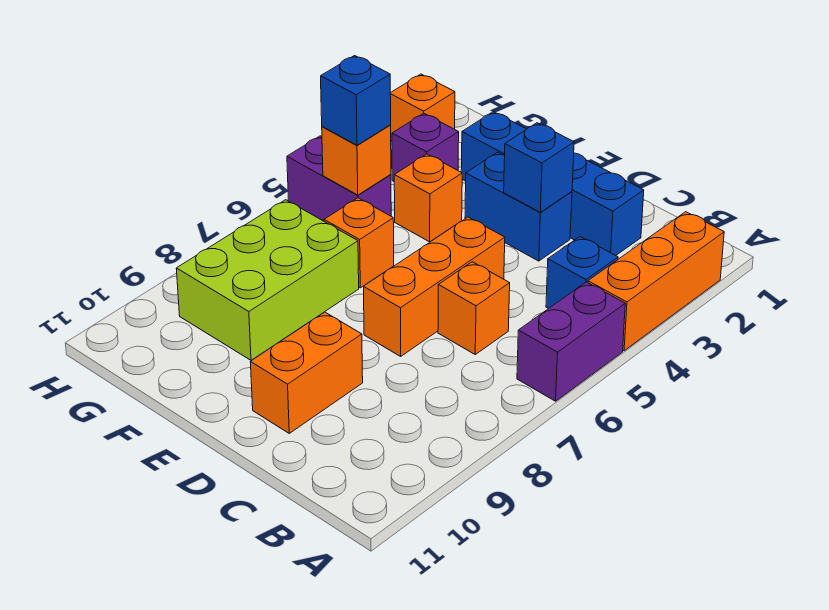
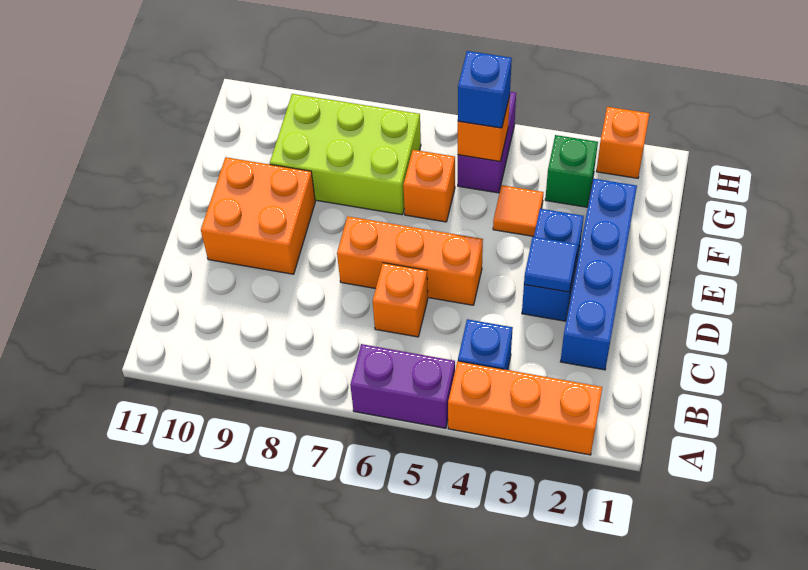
blue 1x1 brick [504,123,574,212] -> blue 1x1 tile [524,237,578,292]
orange 1x2 brick [251,312,363,433] -> orange 2x2 brick [201,157,315,274]
orange 1x1 brick [394,154,462,242] -> orange 1x1 tile [493,185,544,237]
purple 1x1 brick [392,113,459,181] -> green 1x1 brick [545,135,598,207]

